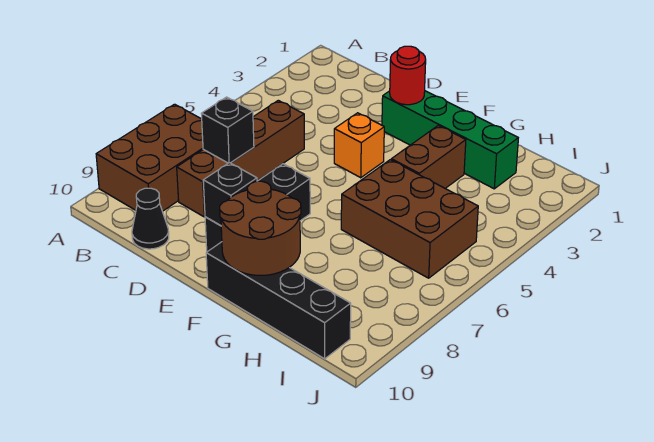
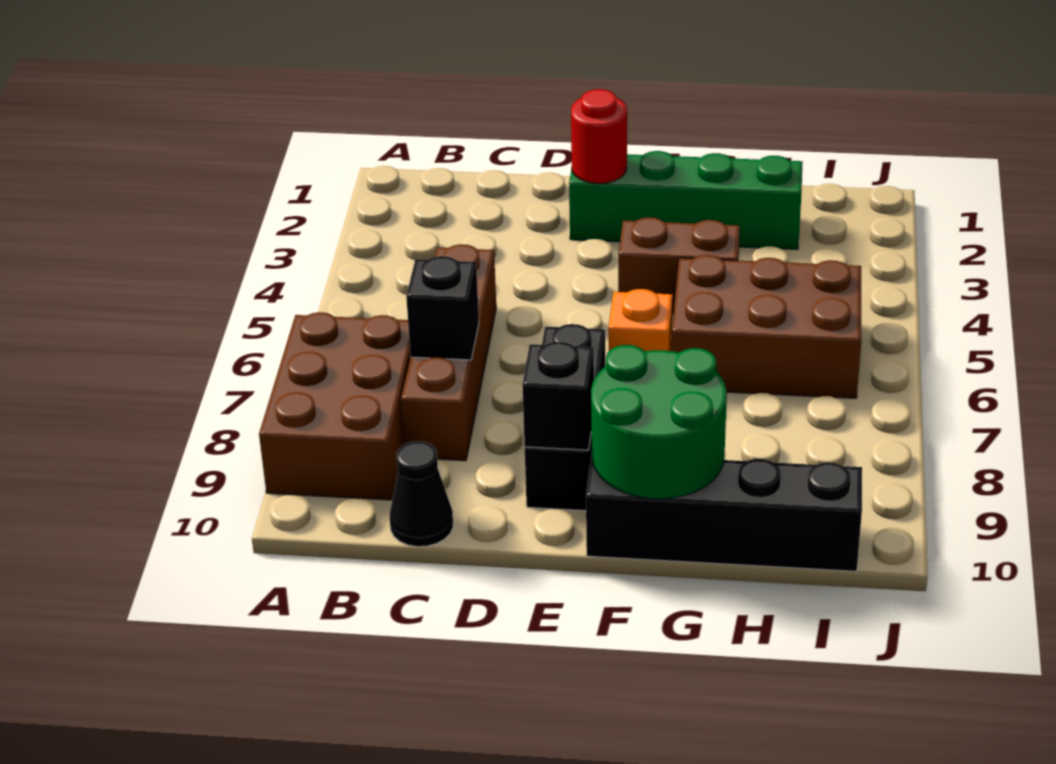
orange 1x1 brick [334,113,384,178] -> orange 1x1 brick moved to [608,289,673,351]
brown 2x2 round brick [220,181,301,275] -> green 2x2 round brick [591,345,727,499]
brown 1x2 brick [391,126,466,188] -> brown 1x2 brick turned to [618,217,740,314]

